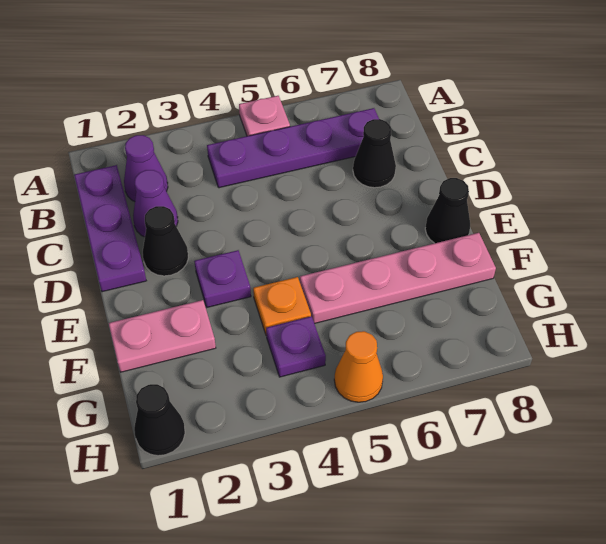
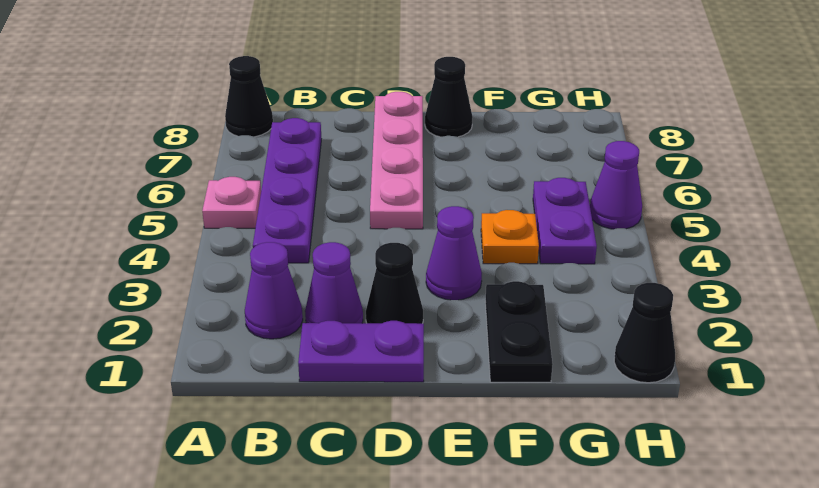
purple 1x3 plate [74,165,146,292] -> purple 1x2 plate [298,321,424,382]
black 1x1 cone [353,119,396,188] -> black 1x1 cone moved to [225,56,273,137]
purple 1x1 plate [194,250,251,307] -> purple 1x1 cone [426,206,482,300]
pink 1x2 plate [109,300,216,372] -> black 1x2 plate [485,281,553,382]
pink 1x4 plate [300,233,496,324] -> pink 1x4 plate moved to [370,92,423,229]
purple 1x1 plate [266,316,326,377] -> purple 1x2 plate [533,178,597,264]
orange 1x1 cone [334,331,383,402] -> purple 1x1 cone [590,141,642,229]

